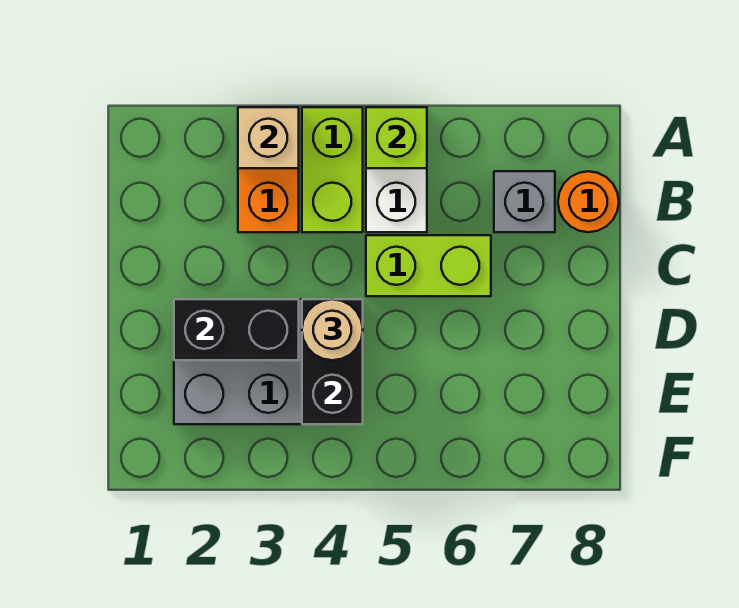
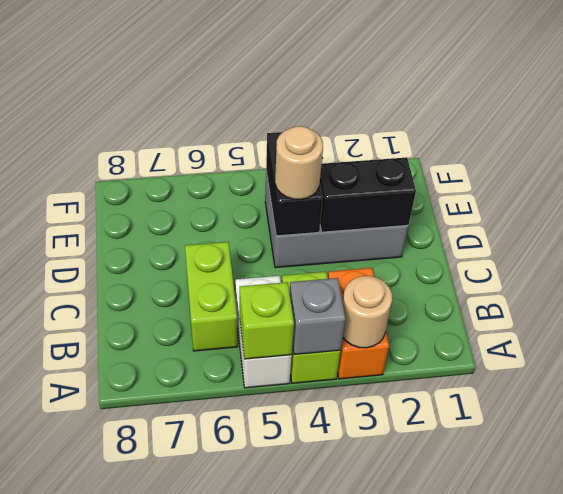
tan 1x1 brick [238,107,299,168] -> tan 1x1 round brick [343,276,392,348]
grey 1x1 brick [494,171,555,232] -> grey 1x1 brick moved to [290,278,346,354]
orange 1x1 round brick [558,171,619,232] -> none
lime 1x2 brick [366,235,491,296] -> lime 1x2 brick turned to [185,242,238,351]

